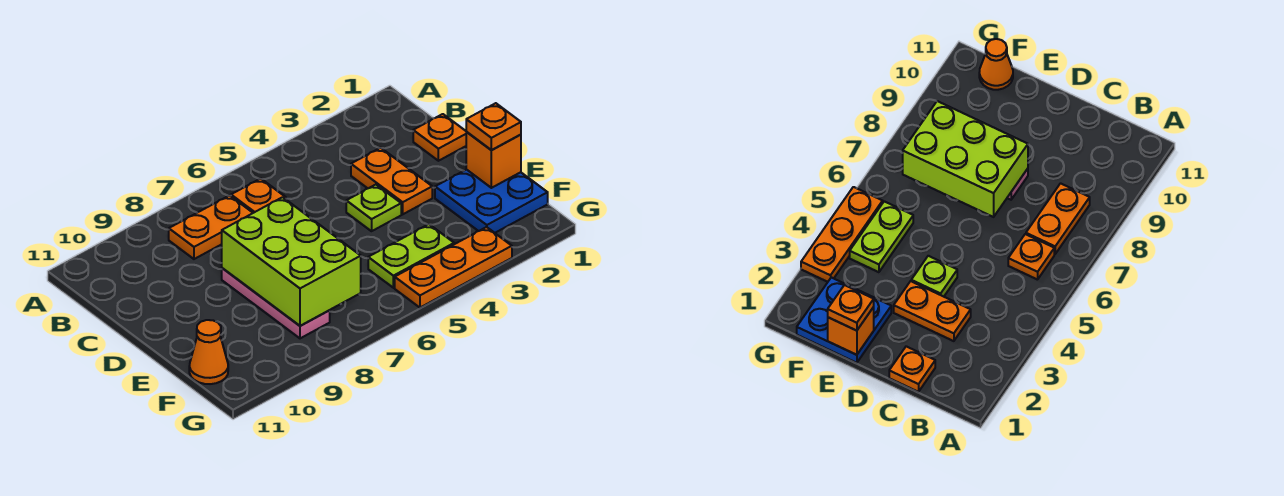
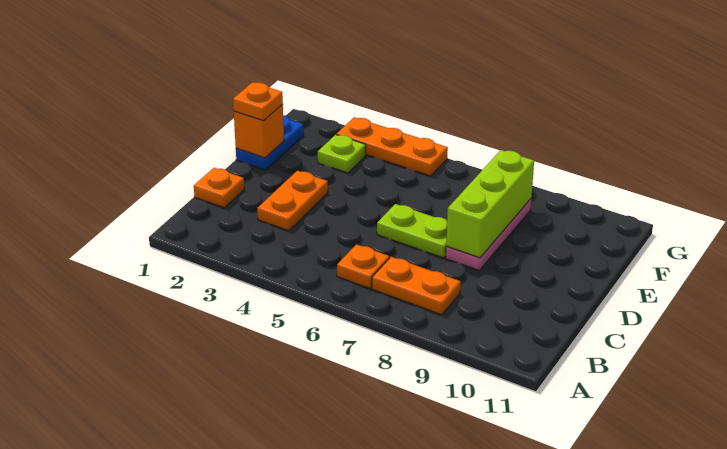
lime 1x1 plate [346,185,401,231] -> lime 1x1 plate moved to [318,135,366,173]
lime 2x3 brick [222,197,361,326] -> lime 1x3 brick [446,150,534,258]
blue 2x2 plate [435,169,548,233] -> blue 1x2 plate [236,116,304,170]
lime 1x2 plate [368,224,454,288] -> lime 1x2 plate moved to [377,204,447,258]
orange 1x1 cone [189,320,228,384] -> none

